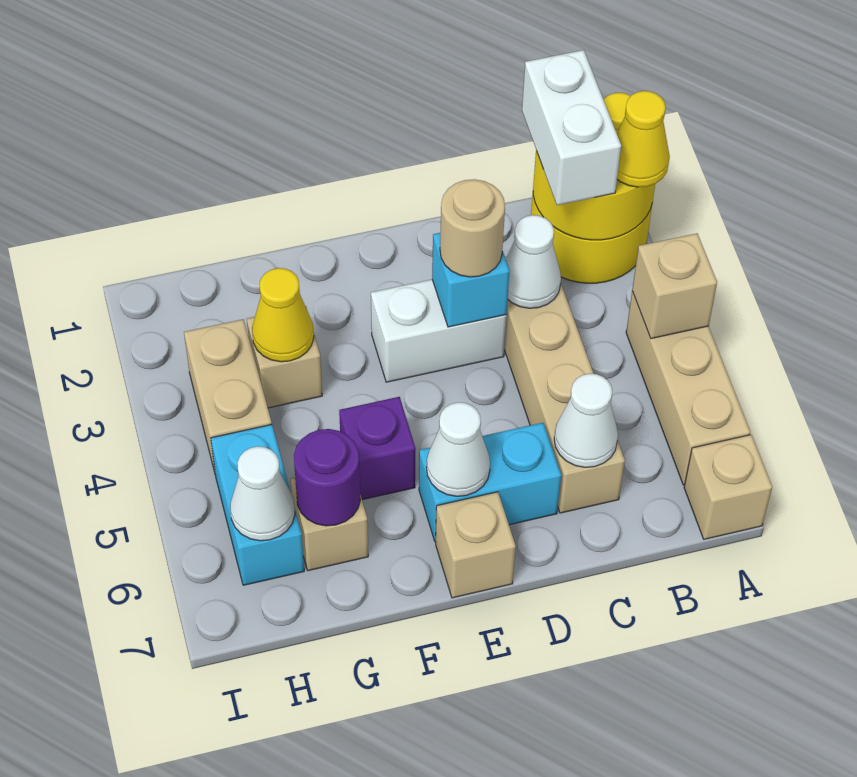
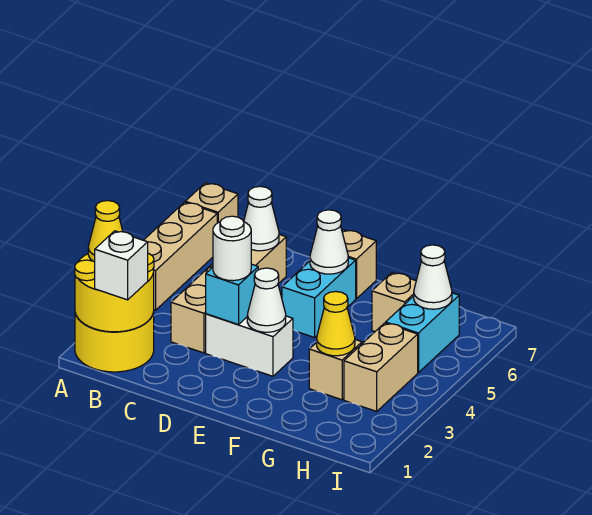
tan 1x1 brick [632,233,717,339] -> none
white 1x2 brick [522,50,621,205] -> white 1x1 brick [95,231,148,300]
white 1x1 cone [506,215,561,308] -> white 1x1 cone moved to [247,268,286,332]
tan 1x1 round brick [440,179,505,277] -> white 1x1 round brick [213,216,251,281]
cyan 1x2 brick [419,423,561,542] -> cyan 1x2 brick turned to [282,258,356,337]
purple 1x1 brick [339,397,416,500] -> none
purple 1x1 round brick [294,429,360,526] -> none

